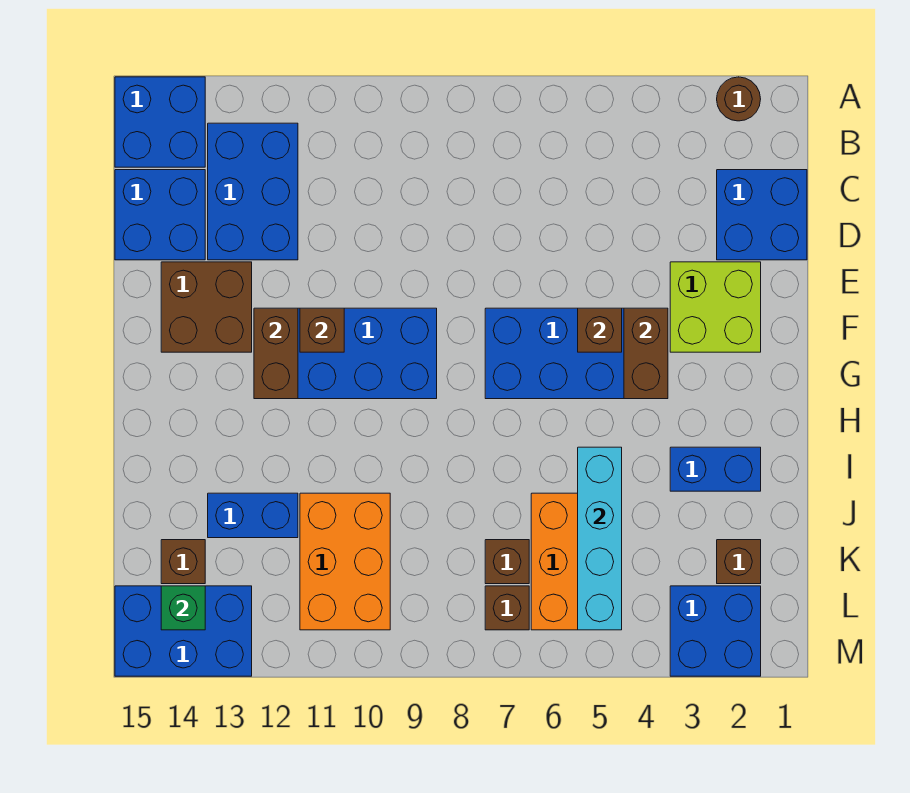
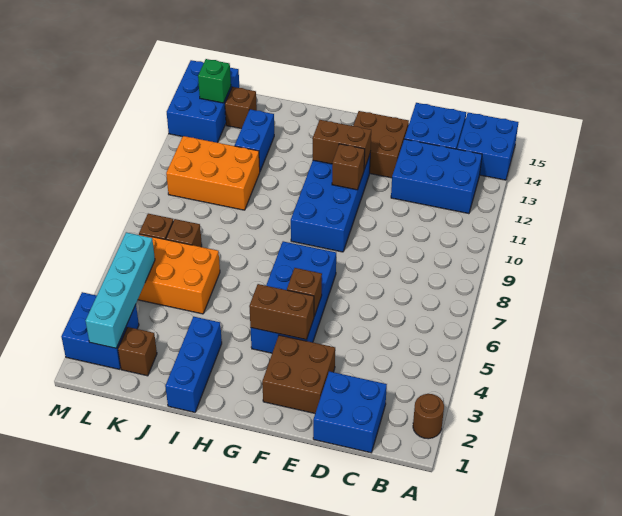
lime 2x2 brick [670,262,761,352] -> brown 2x2 brick [262,335,335,413]
blue 1x2 brick [670,447,761,491] -> blue 1x3 brick [165,317,222,412]
cyan 1x4 brick [578,447,622,630] -> cyan 1x4 brick turned to [86,232,155,348]

